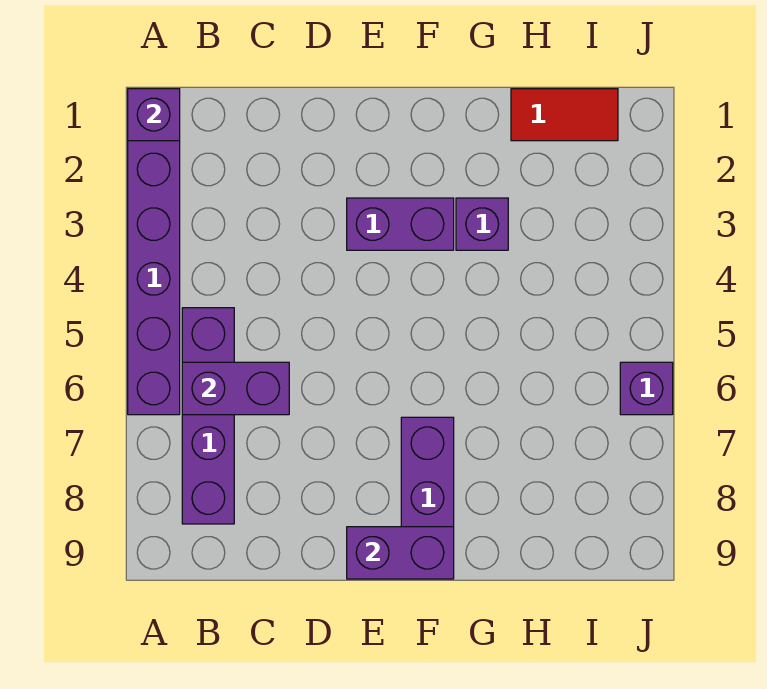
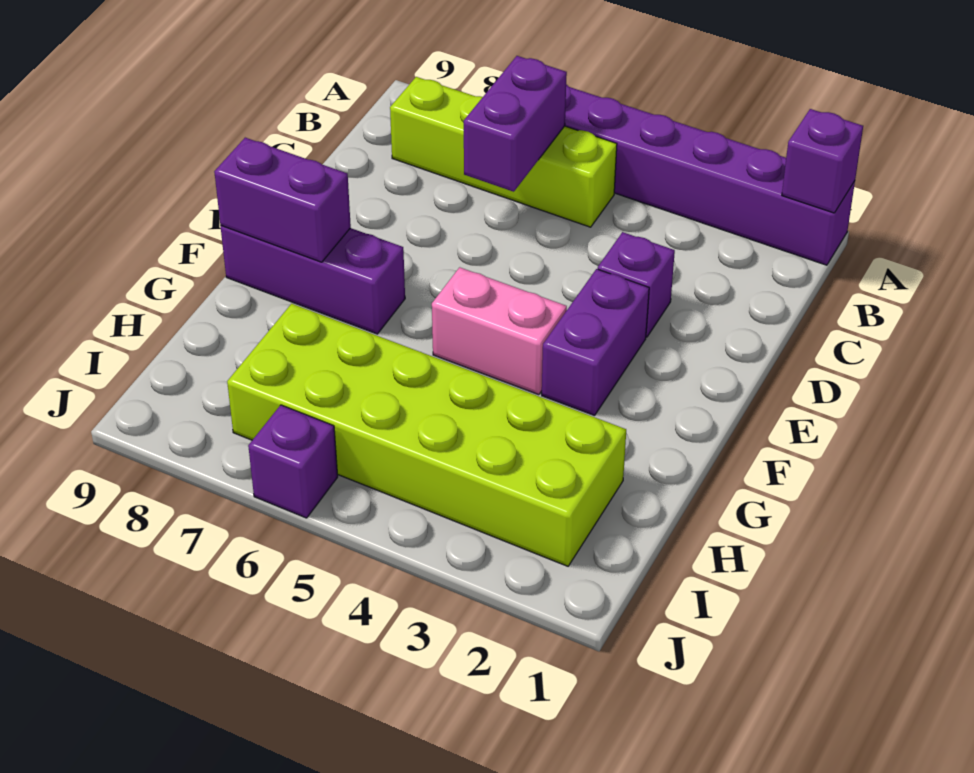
purple 1x4 brick [182,308,234,524] -> lime 1x4 brick [390,77,617,227]
purple 1x2 brick [347,527,454,579] -> purple 1x2 brick turned to [214,138,351,262]
none -> pink 1x2 brick [432,267,567,395]
purple 1x1 brick [456,198,508,250] -> purple 1x1 brick moved to [598,232,675,337]
red 1x2 tile [511,89,618,141] -> none
none -> lime 2x6 brick [227,304,626,566]

